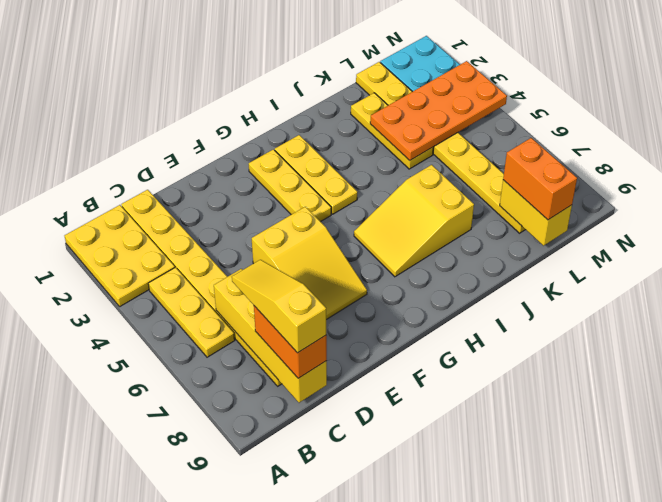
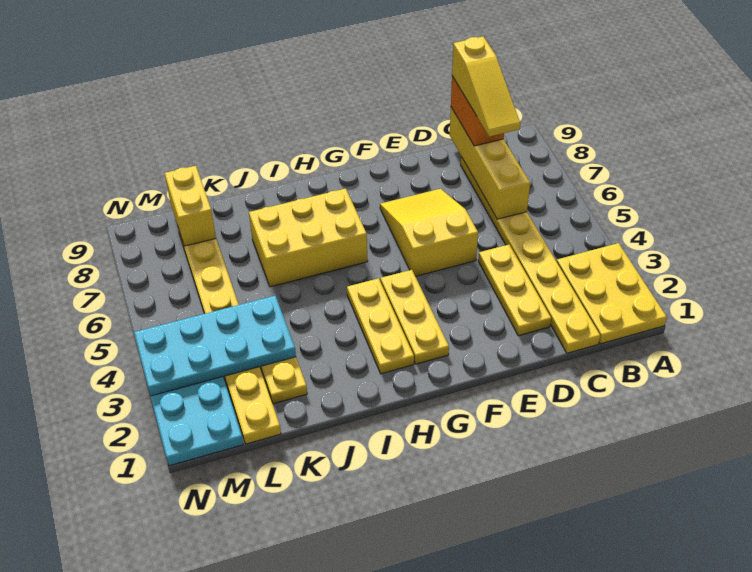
yellow 1x3 plate [148,267,235,357] -> yellow 1x3 plate moved to [478,245,551,336]
yellow 2x3 slope [354,165,474,277] -> yellow 2x3 brick [249,189,368,287]
orange 2x4 plate [370,61,507,160] -> cyan 2x4 plate [134,296,296,396]
orange 1x2 brick [503,138,577,220] -> none

